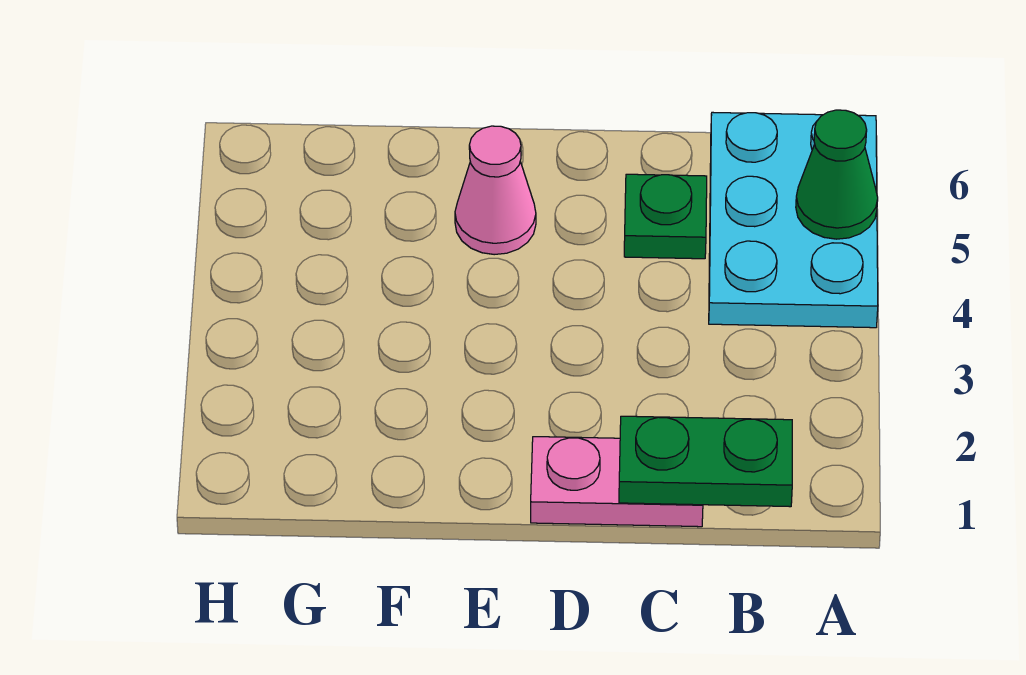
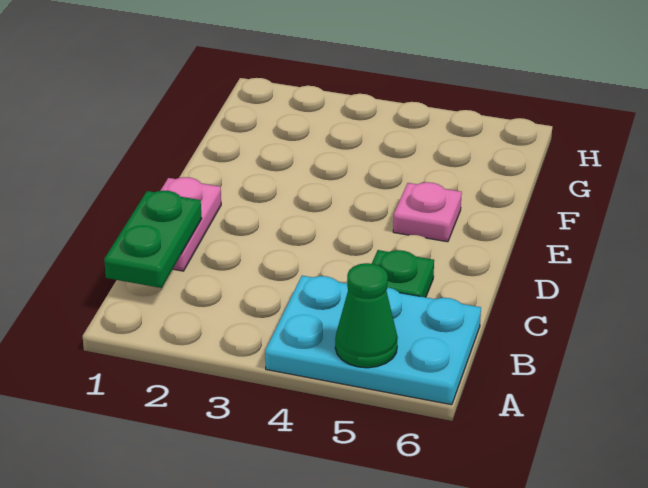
pink 1x1 cone [455,126,536,255] -> pink 1x1 plate [393,182,462,242]

